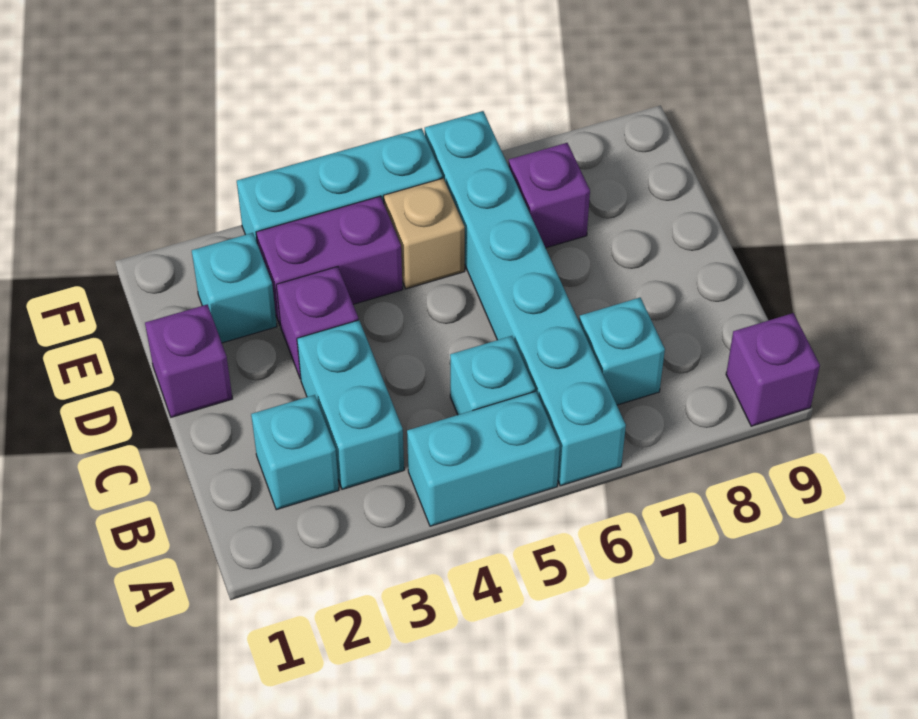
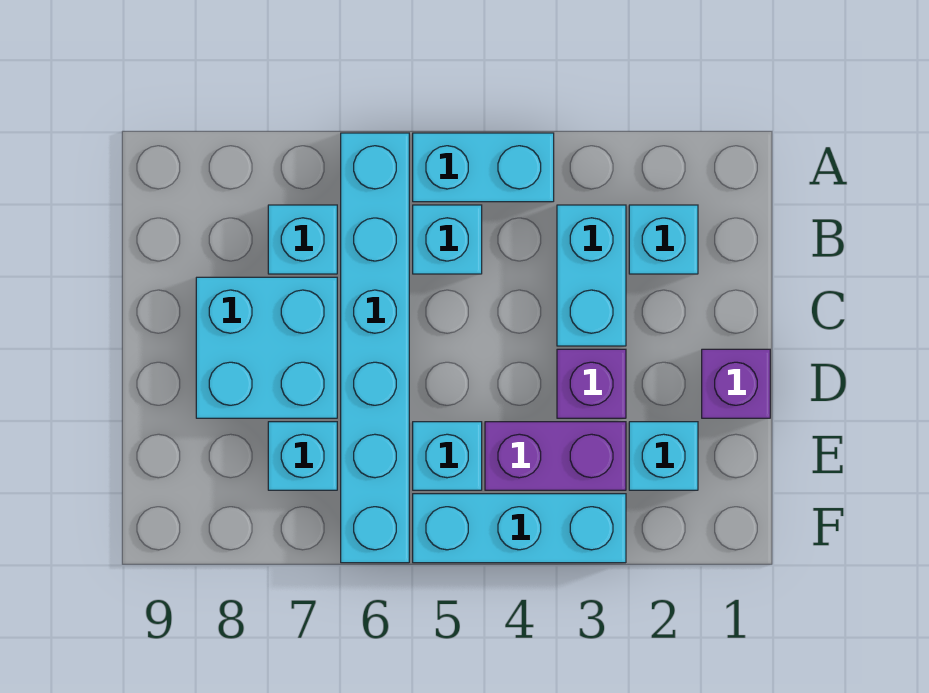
purple 1x1 brick [726,313,820,426] -> none
none -> cyan 2x2 brick [196,277,337,418]
tan 1x1 brick [384,178,465,289] -> cyan 1x1 brick [413,422,482,490]
purple 1x1 brick [509,143,590,248] -> cyan 1x1 brick [268,422,337,490]

